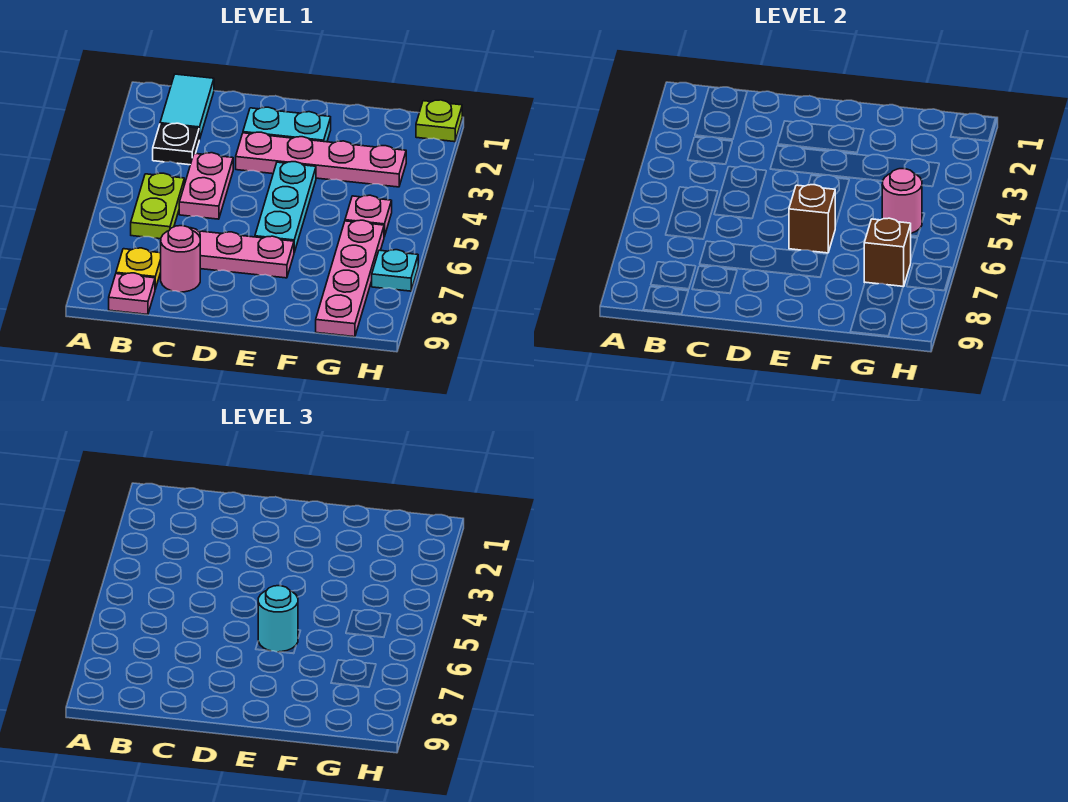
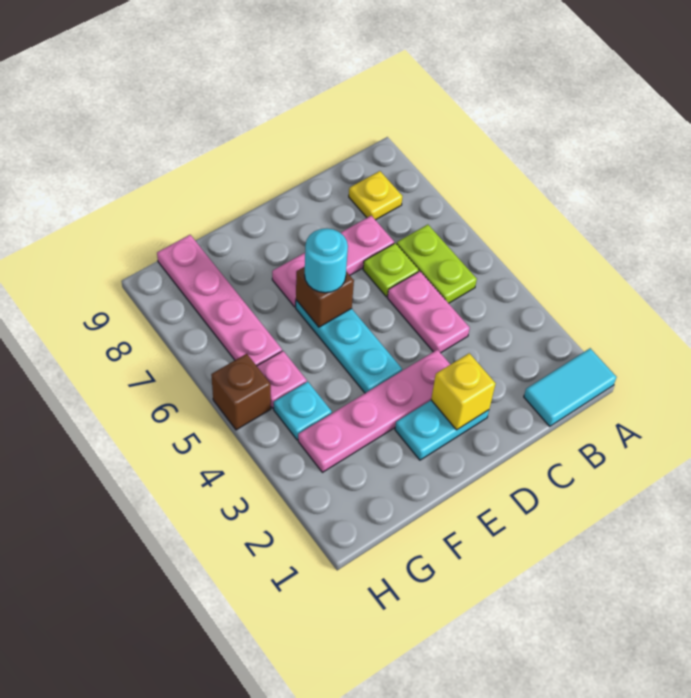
cyan 1x2 tile [160,74,214,140] -> cyan 1x2 tile turned to [524,348,617,426]
black 1x1 plate [153,123,199,165] -> none
pink 1x1 plate [109,273,155,315] -> none
pink 1x1 round brick [161,226,200,292] -> none
none -> yellow 1x1 brick [431,353,496,430]
pink 1x1 round brick [882,169,922,233] -> none
brown 1x1 brick [864,218,911,287] -> brown 1x1 brick moved to [211,354,271,430]
lime 1x1 plate [416,100,462,142] -> lime 1x1 plate moved to [363,243,419,297]
cyan 1x1 plate [372,250,418,291] -> cyan 1x1 plate moved to [274,382,332,440]

